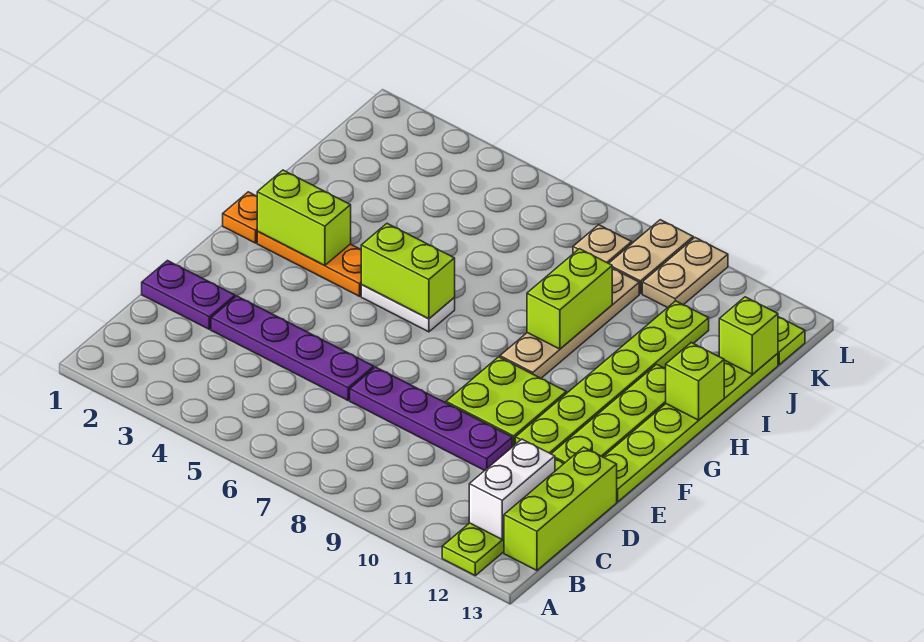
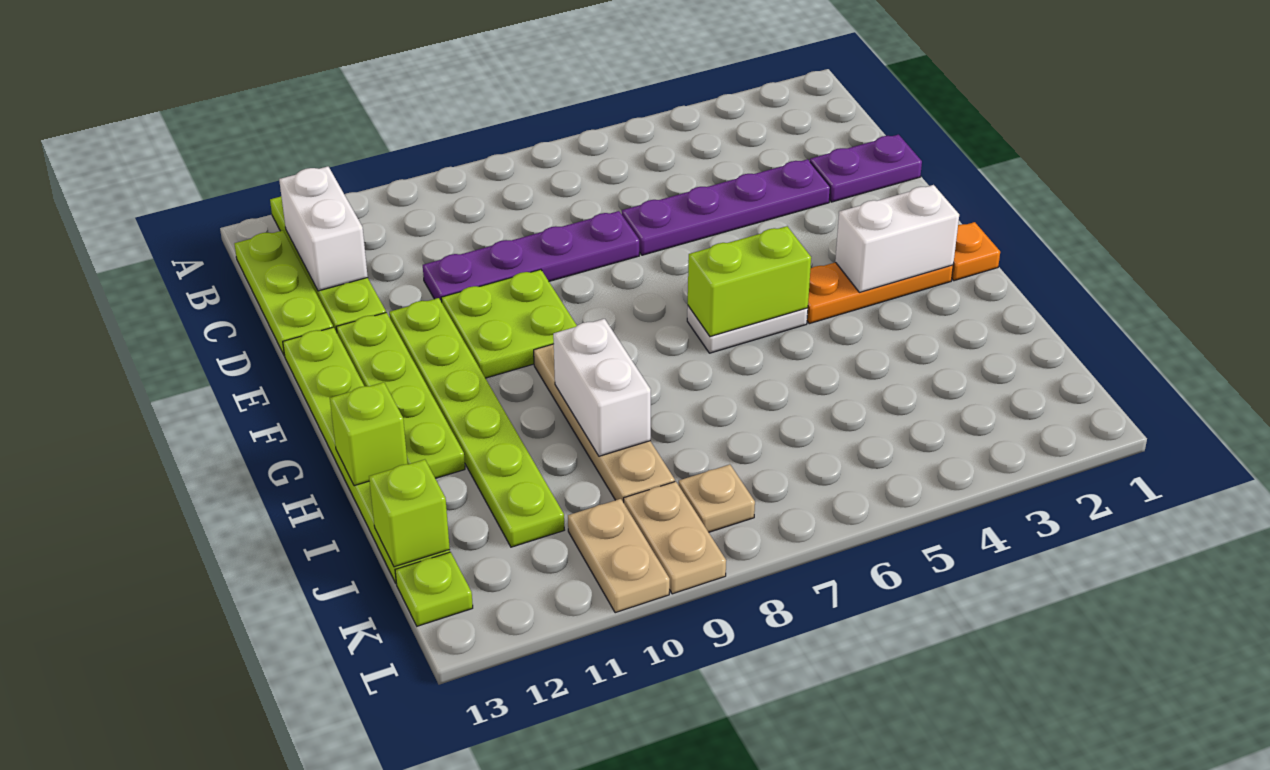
lime 1x3 brick [504,447,617,570] -> lime 1x3 plate [234,231,333,356]
lime 1x2 brick [257,170,351,266] -> white 1x2 brick [835,185,959,292]
lime 1x2 brick [527,249,612,349] -> white 1x2 brick [553,319,651,456]

